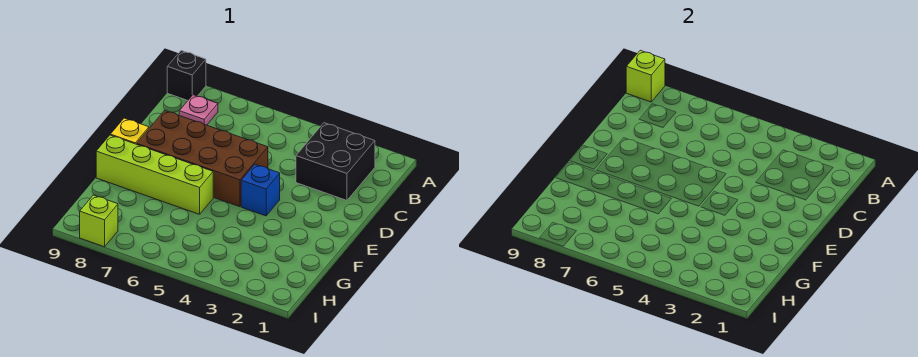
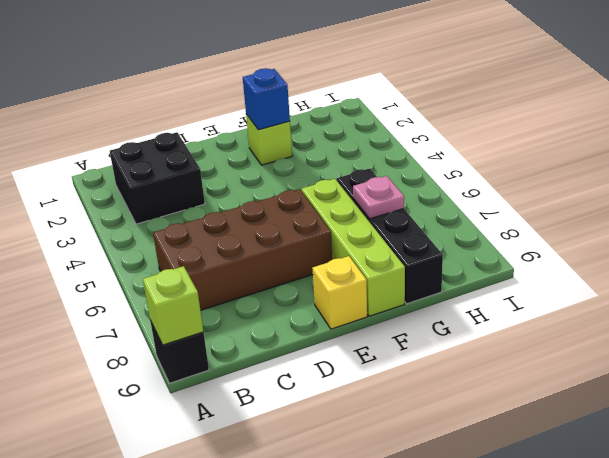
pink 1x1 plate [179,95,218,125] -> pink 1x1 plate moved to [353,176,404,219]
brown 2x4 brick [137,110,268,207] -> brown 2x4 brick turned to [153,189,332,310]
blue 1x1 brick [241,164,280,216] -> blue 1x1 brick moved to [243,68,290,130]
none -> black 1x4 brick [337,168,443,304]
lime 1x1 brick [80,195,118,247] -> lime 1x1 brick moved to [246,114,292,165]

